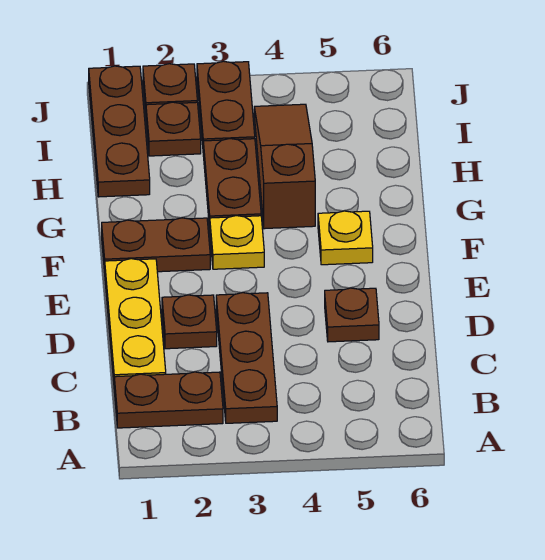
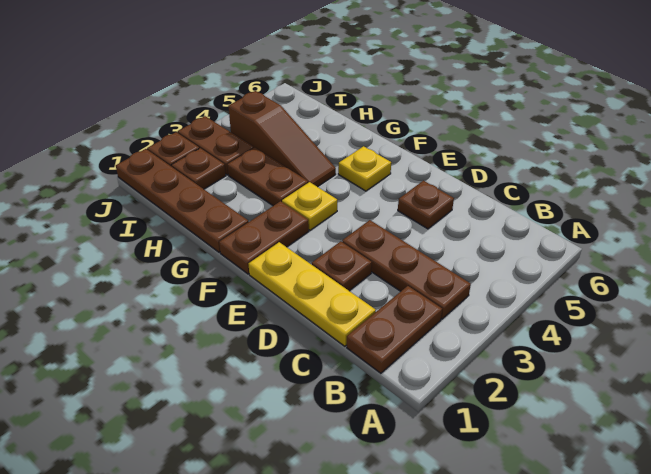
brown 1x3 slope [254,104,315,229] -> brown 1x3 slope turned to [228,91,336,187]
brown 1x3 plate [89,66,150,197] -> brown 1x4 plate [116,149,249,252]

